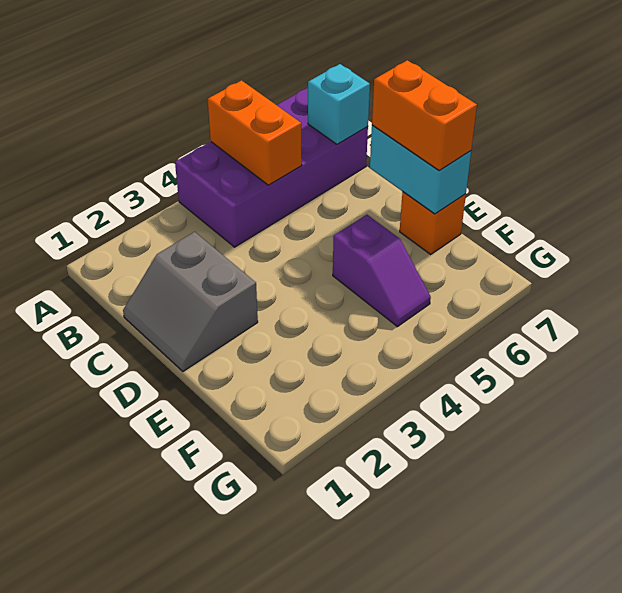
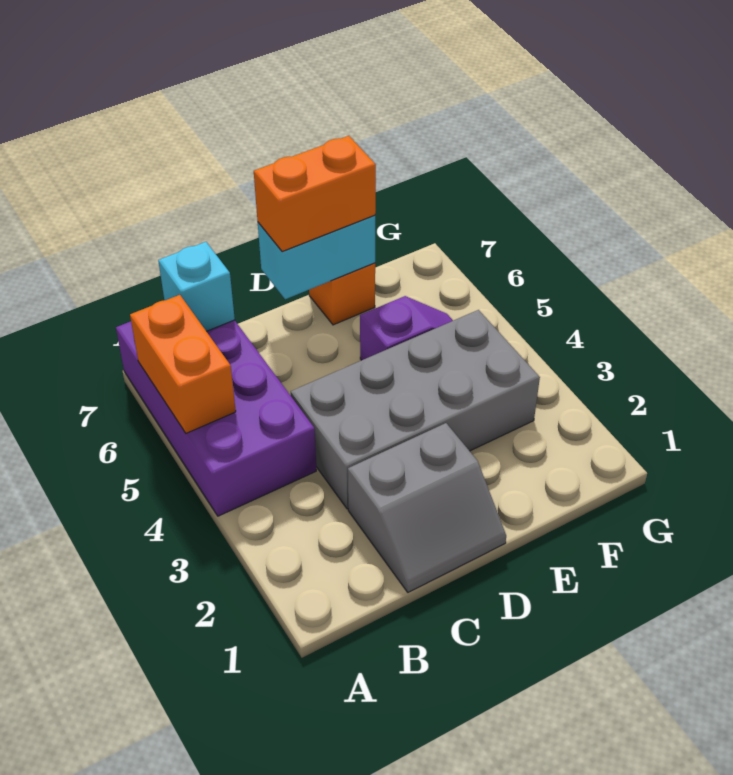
orange 1x2 brick [208,80,302,185] -> orange 1x2 brick turned to [130,295,236,433]
none -> grey 2x4 brick [291,310,540,509]

